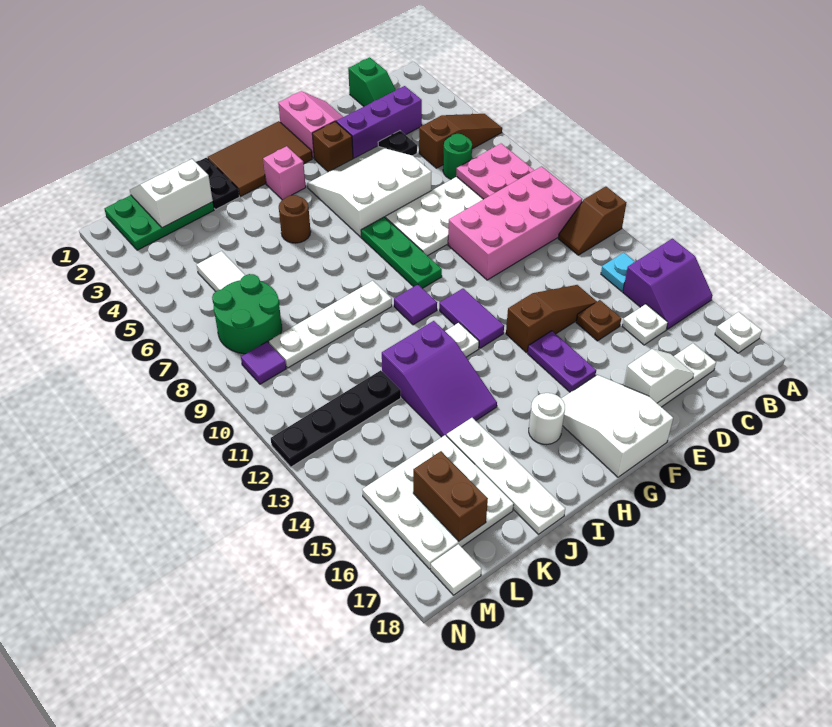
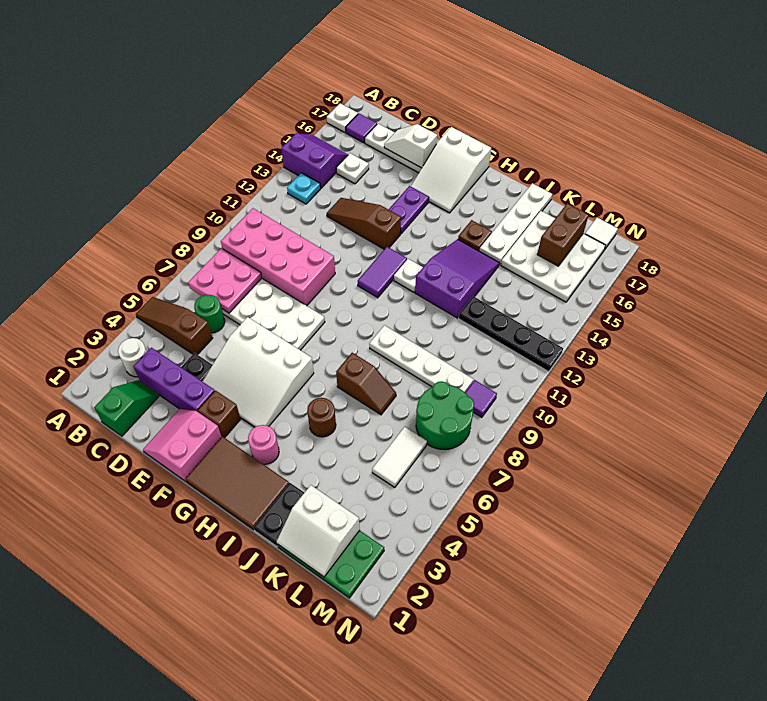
brown 1x2 slope [558,187,626,255] -> brown 1x2 slope moved to [336,353,396,415]
brown 1x1 plate [576,300,621,341] -> brown 1x1 plate moved to [458,220,492,251]
green 1x3 plate [361,217,442,288] -> none
pink 1x1 brick [263,146,306,200] -> pink 1x1 round brick [248,425,279,464]
purple 1x1 tile [394,285,437,325] -> purple 1x1 tile moved to [346,114,377,143]
white 1x1 round brick [529,393,565,445] -> white 1x1 round brick moved to [118,338,147,377]

